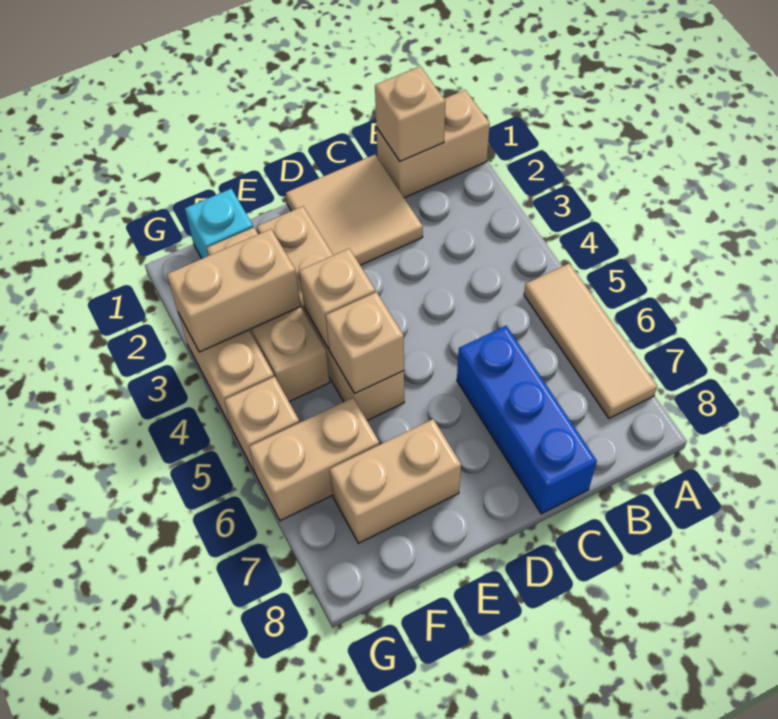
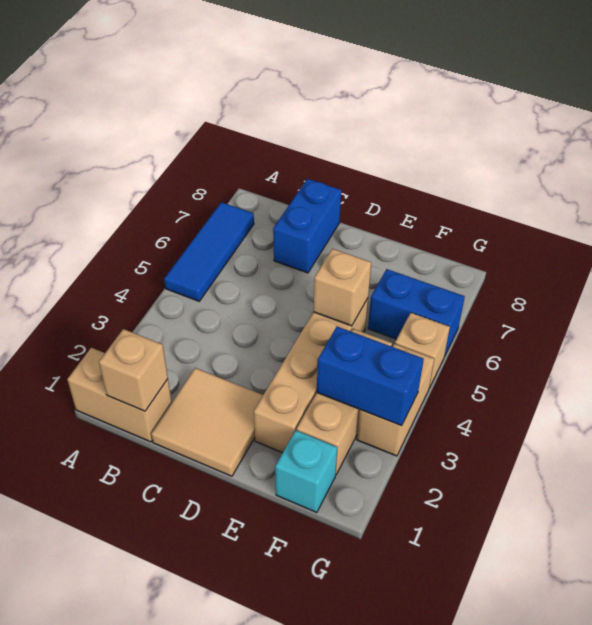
tan 1x3 tile [524,264,657,418] -> blue 1x3 tile [164,202,254,301]
blue 1x3 brick [457,326,597,514] -> blue 1x2 brick [273,179,341,273]
tan 1x1 brick [299,248,375,349] -> none
tan 1x2 brick [330,419,461,543] -> none
tan 1x2 brick [167,229,301,352] -> blue 1x2 brick [317,327,424,426]
tan 1x2 brick [249,398,380,521] -> blue 1x2 brick [368,269,465,357]

